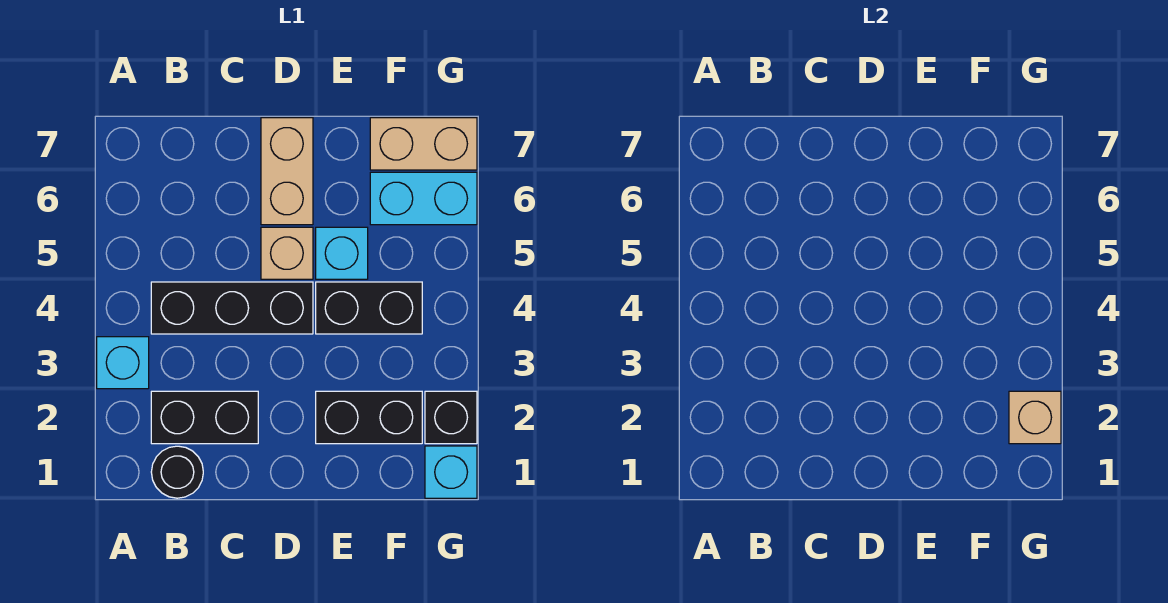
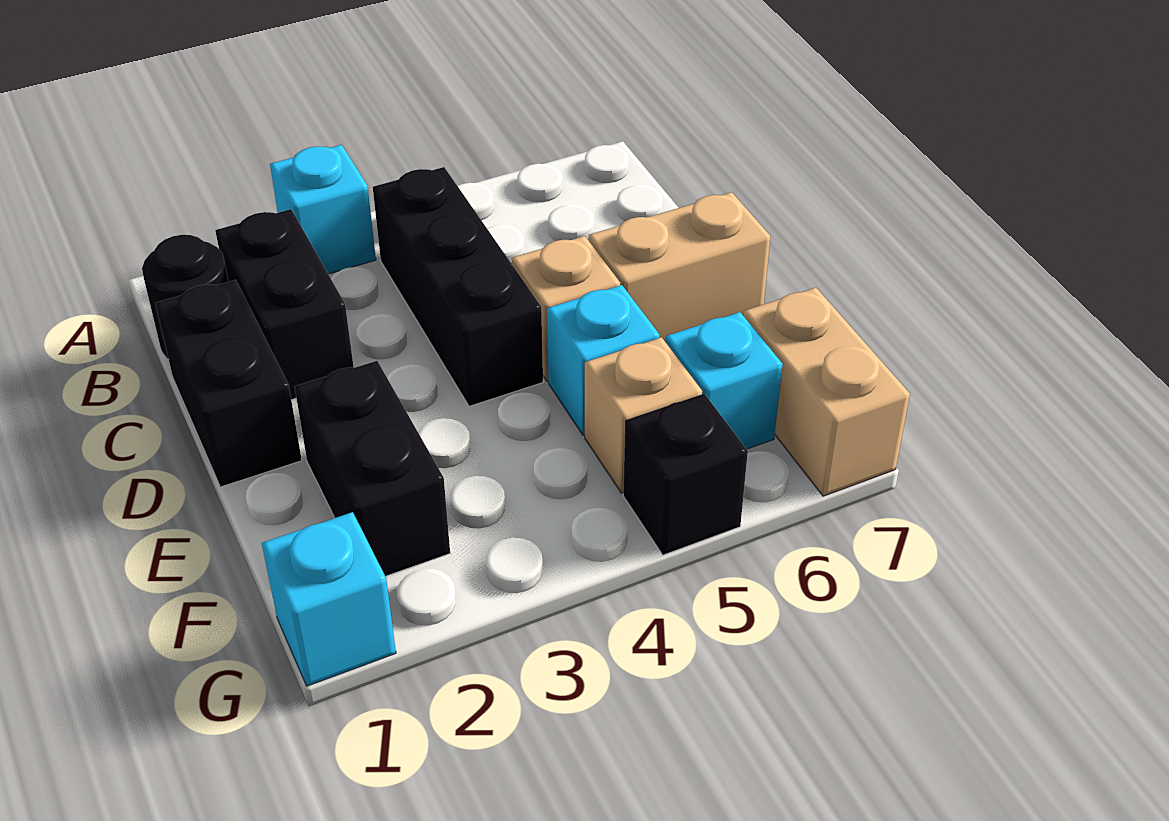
black 1x2 brick [316,282,422,334] -> black 1x2 brick moved to [155,280,302,487]
cyan 1x2 brick [370,172,477,225] -> cyan 1x1 brick [665,312,783,449]
black 1x1 brick [425,391,477,444] -> black 1x1 brick moved to [623,394,748,555]
tan 1x1 brick [1009,391,1061,444] -> tan 1x1 brick moved to [585,337,702,493]

